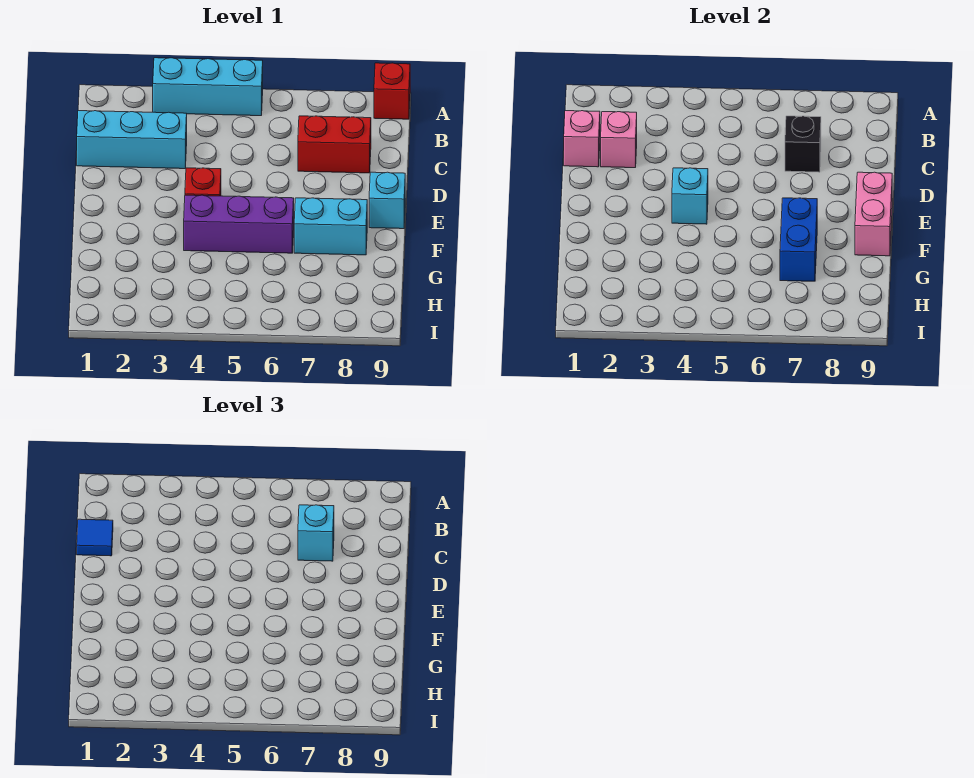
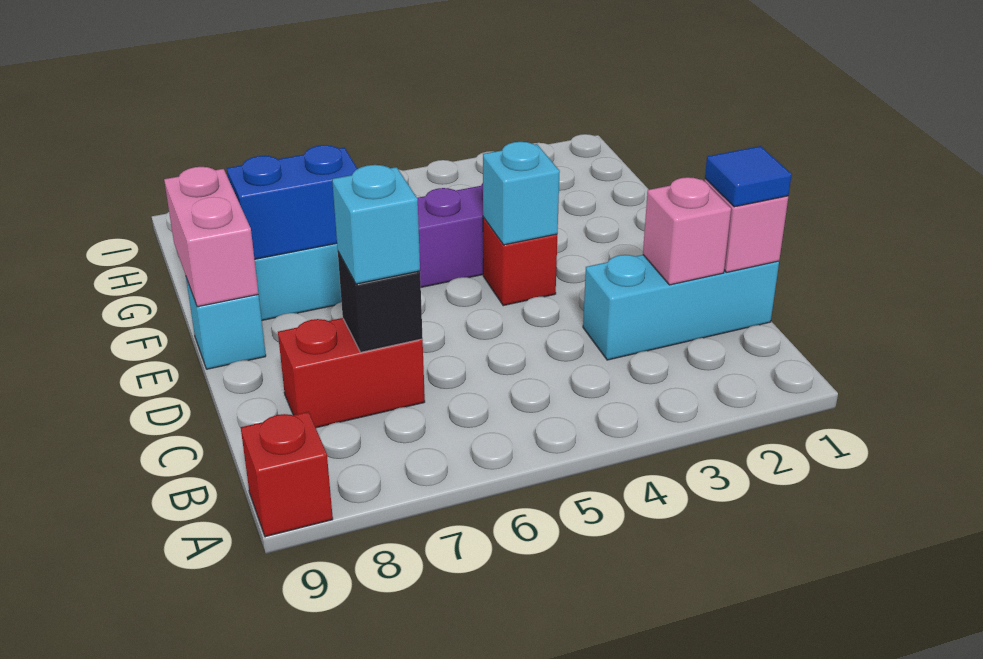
cyan 1x3 brick [153,58,263,116] -> none
blue 1x2 brick [780,198,817,281] -> blue 1x2 brick turned to [227,145,357,259]

